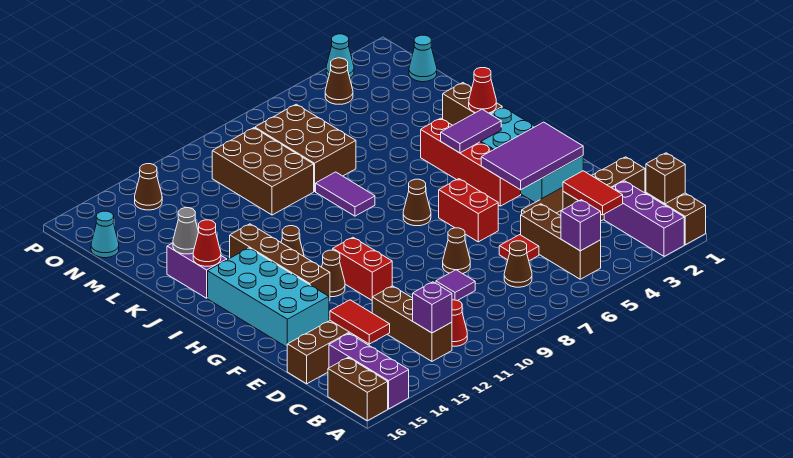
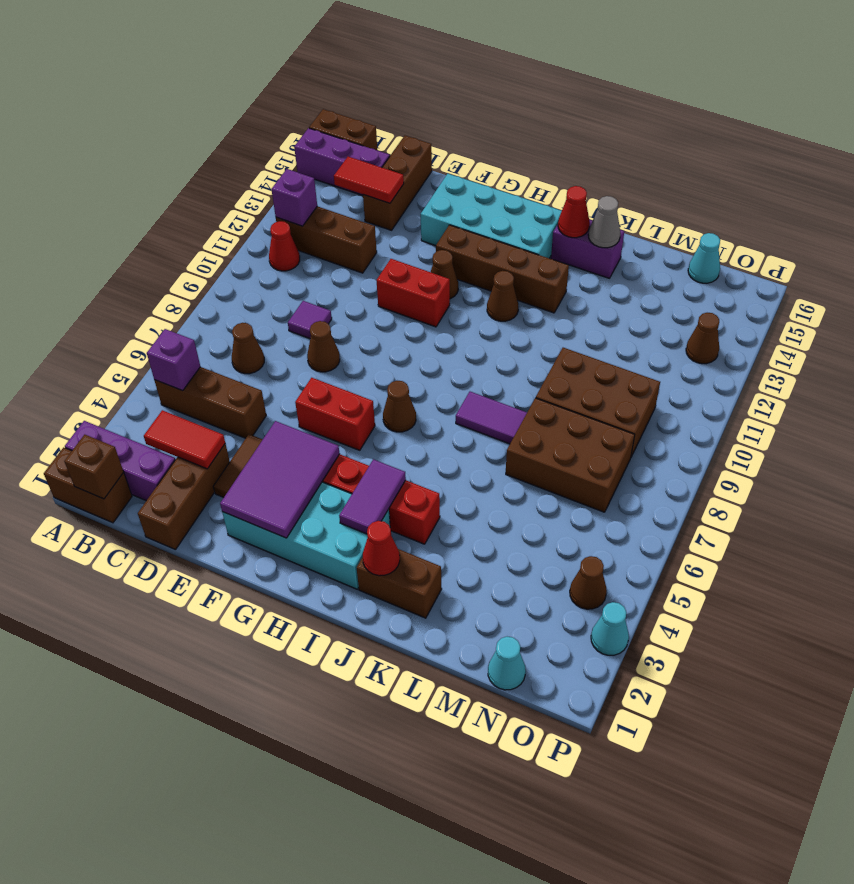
red 1x1 tile [499,235,539,261] -> none

